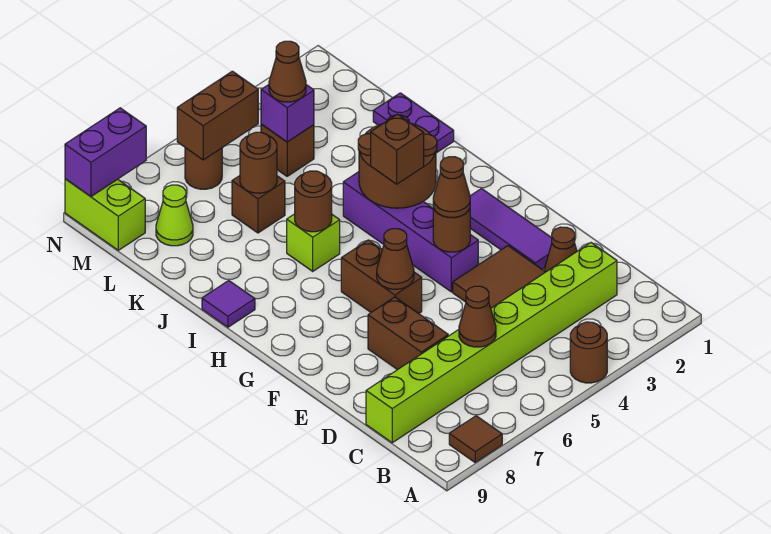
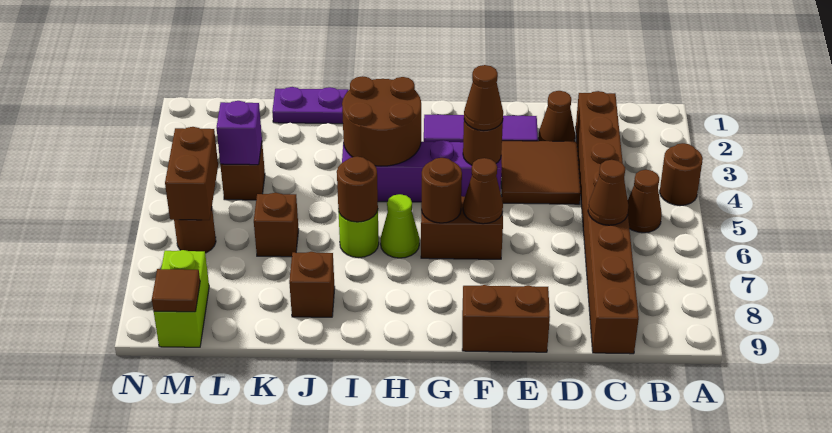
brown 1x1 tile [449,416,502,462] -> brown 1x1 tile moved to [152,269,200,312]
lime 1x8 brick [366,243,617,443] -> brown 1x8 brick [576,91,639,354]
brown 1x2 brick [368,297,448,370] -> brown 1x2 brick moved to [462,285,550,352]
brown 1x1 brick [371,114,424,184] -> brown 1x1 brick moved to [289,252,335,317]
lime 1x1 brick [287,214,340,271] -> lime 1x1 round brick [338,210,379,258]
purple 1x1 tile [202,281,255,327] -> none
brown 1x1 round brick [240,132,277,193] -> brown 1x1 round brick moved to [421,158,462,223]
brown 1x1 cone [269,41,306,102] -> brown 1x1 cone moved to [628,170,662,233]
lime 1x1 cone [156,185,193,246] -> lime 1x1 cone moved to [381,194,419,258]
lime 1x2 brick [65,179,145,250] -> lime 1x2 brick turned to [154,250,209,347]
purple 1x2 brick [65,108,146,196] -> none

